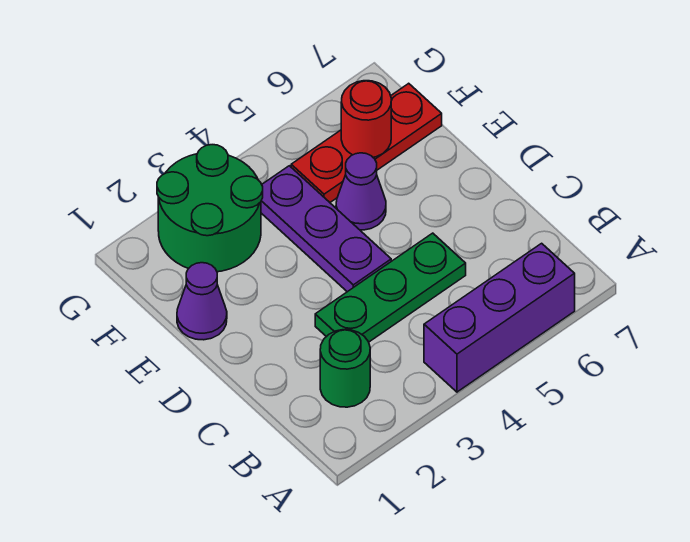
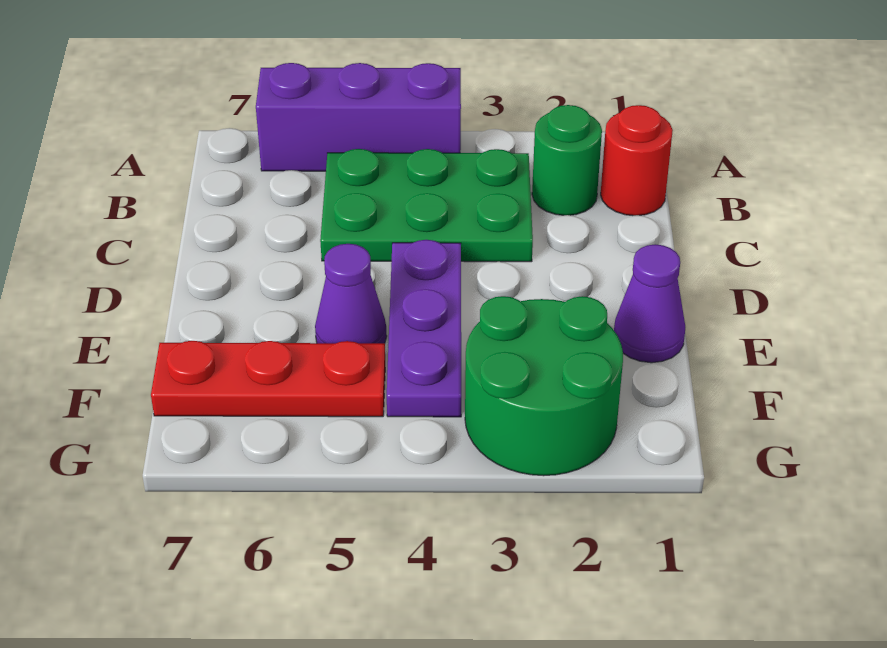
green 1x3 plate [315,233,466,342] -> green 2x3 plate [320,149,533,262]
red 1x1 round brick [341,81,391,157] -> red 1x1 round brick moved to [601,105,673,216]

